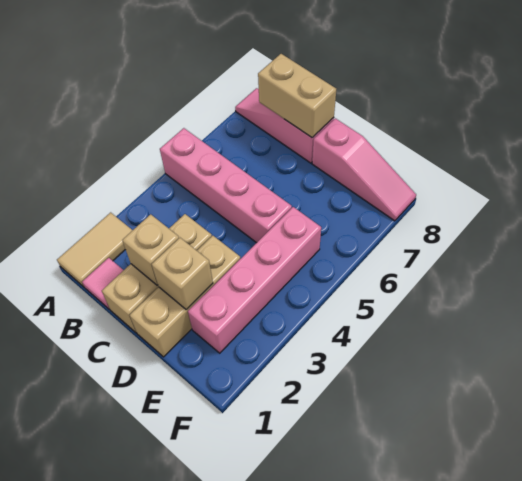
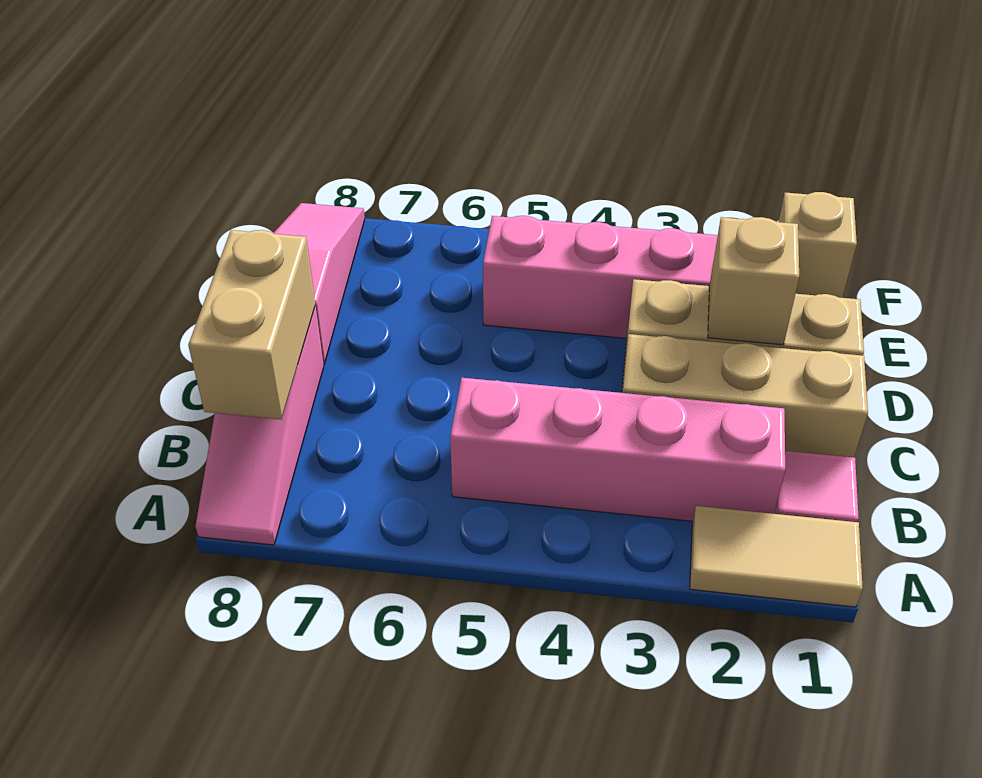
pink 1x4 brick [160,128,292,243] -> pink 1x4 brick turned to [450,378,785,521]
tan 1x1 brick [122,214,179,285] -> tan 1x1 brick moved to [779,192,857,298]

